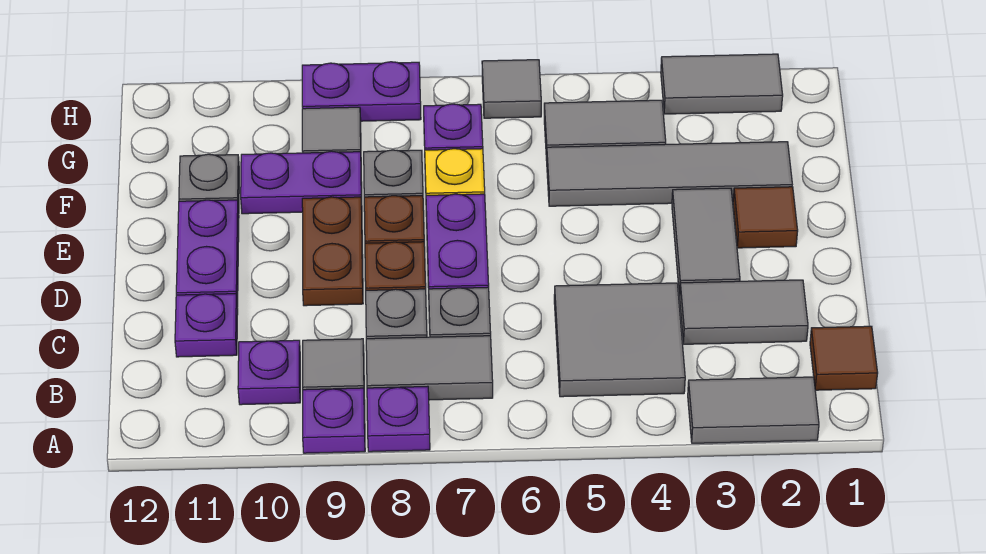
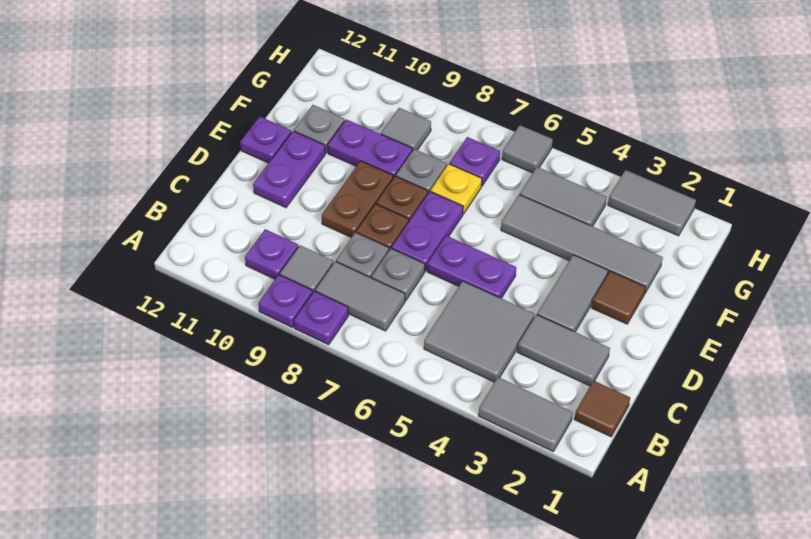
purple 1x1 plate [175,294,238,357] -> purple 1x1 plate moved to [240,117,292,163]
purple 1x2 plate [302,62,421,121] -> purple 1x2 plate moved to [427,236,516,298]

